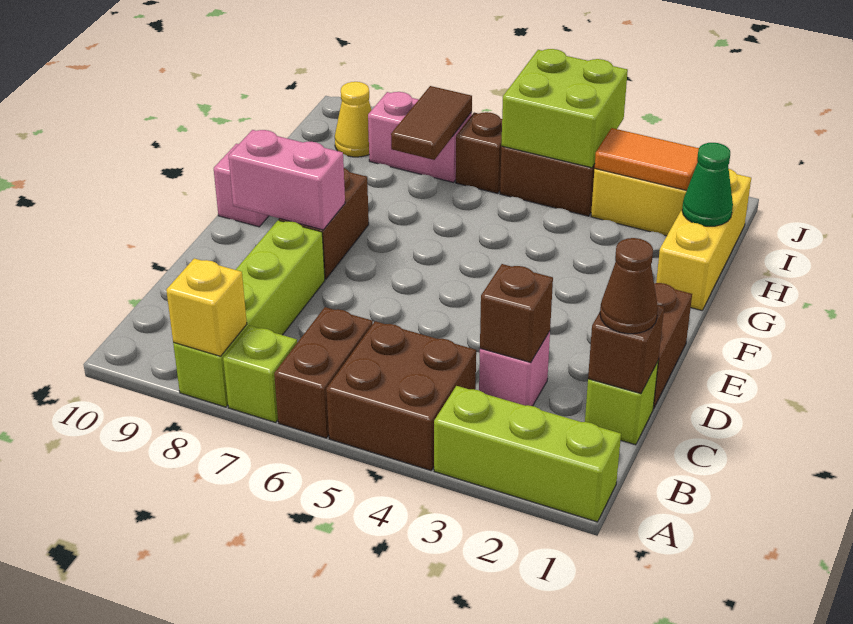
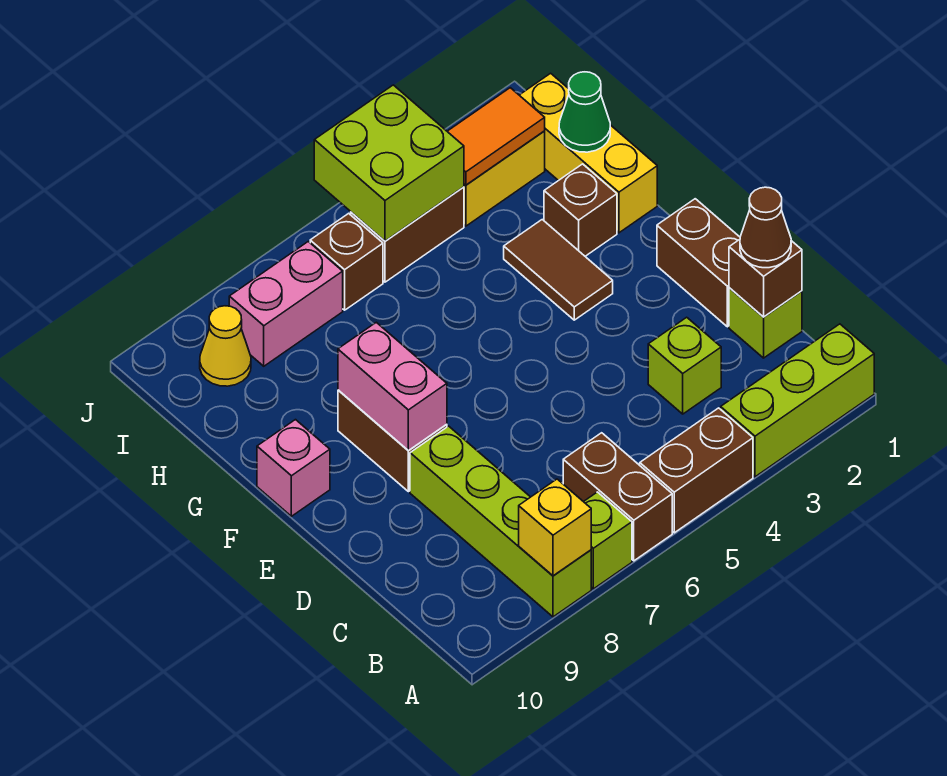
brown 2x2 brick [326,321,476,471] -> brown 1x2 brick [640,408,753,533]
pink 1x1 brick [479,331,550,406] -> lime 1x1 brick [648,317,721,414]
brown 1x1 brick [480,264,553,362] -> brown 1x1 brick moved to [544,164,617,256]
pink 1x2 brick [228,130,345,230] -> pink 1x2 brick turned to [338,322,447,450]
brown 1x2 tile [391,86,472,160] -> brown 1x2 tile moved to [504,220,613,320]

